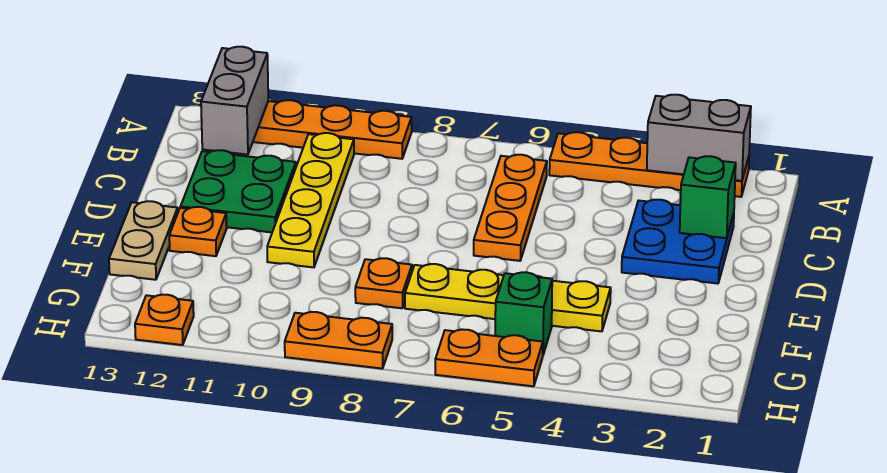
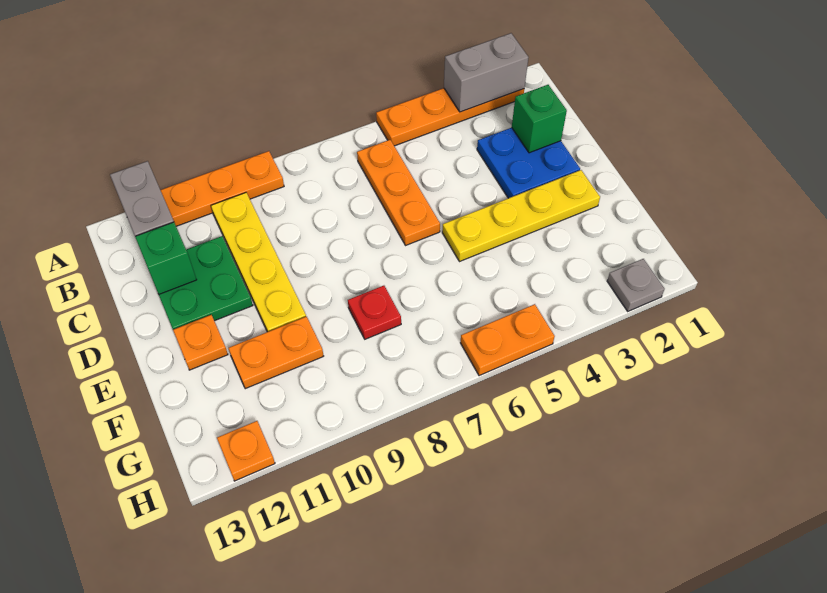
tan 1x2 plate [109,201,178,280] -> none
yellow 1x4 plate [405,264,611,331] -> yellow 1x4 plate moved to [442,170,600,262]
orange 1x1 plate [355,258,412,308] -> red 1x1 plate [348,286,401,339]
green 1x1 brick [495,272,552,354] -> green 1x1 brick moved to [135,222,197,294]
none -> grey 1x1 plate [607,259,665,311]
orange 1x2 plate [285,312,392,369] -> orange 1x2 plate moved to [228,316,323,389]

